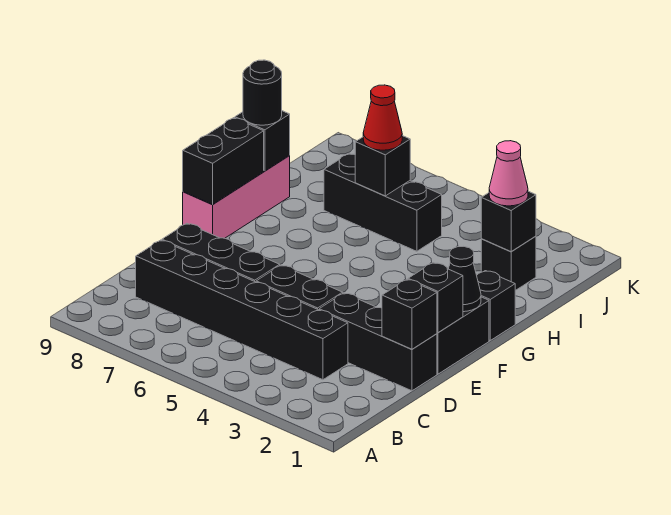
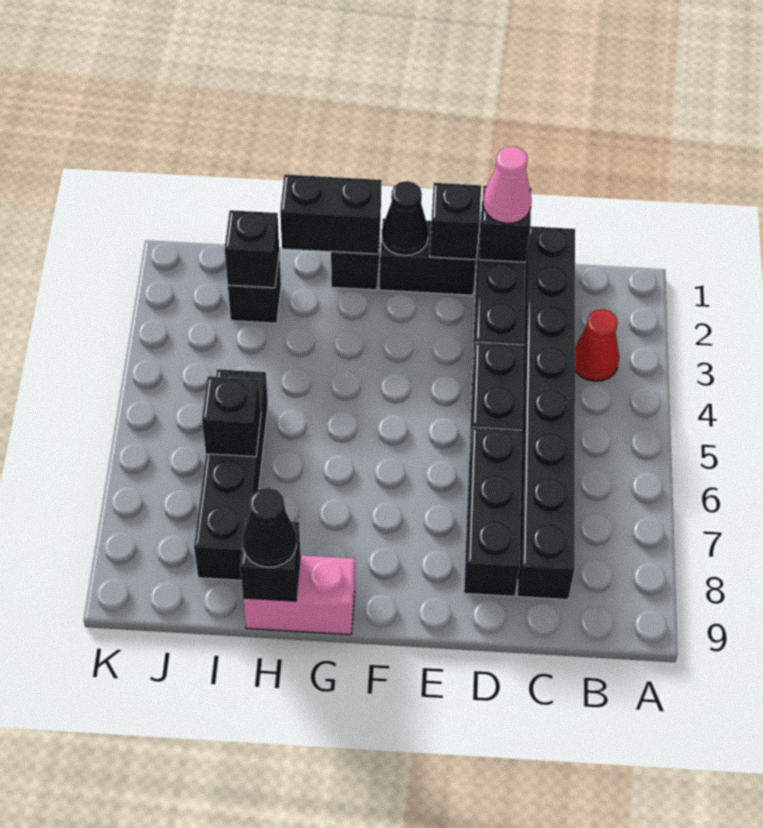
black 1x6 brick [136,240,348,380] -> black 1x8 brick [517,226,575,600]
pink 1x3 brick [183,156,290,238] -> pink 1x2 brick [243,555,355,635]
black 1x2 brick [183,118,264,205] -> black 1x2 brick moved to [280,175,382,254]
black 1x1 round brick [243,60,282,125] -> black 1x1 cone [242,488,297,567]
pink 1x1 cone [489,141,528,206] -> pink 1x1 cone moved to [483,146,532,223]
black 1x3 brick [324,154,442,251] -> black 1x4 brick [194,369,268,580]
red 1x1 cone [363,85,402,150] -> red 1x1 cone moved to [575,309,619,381]

